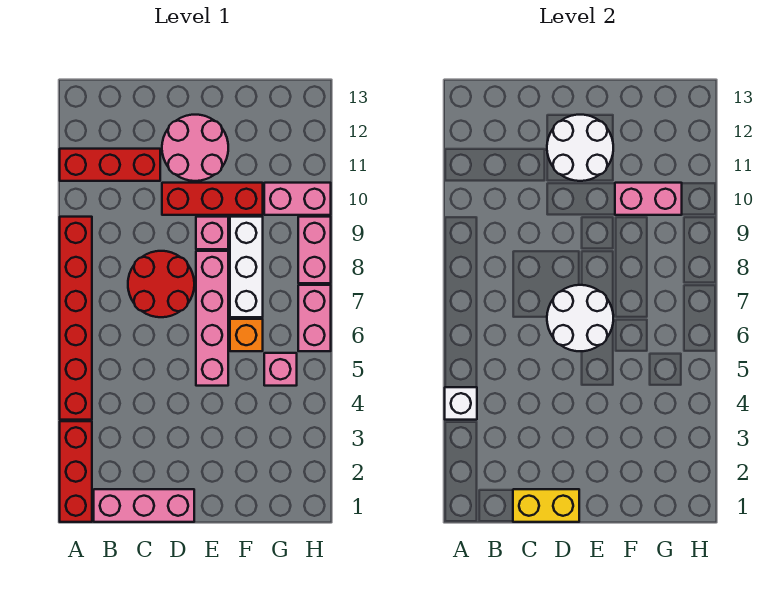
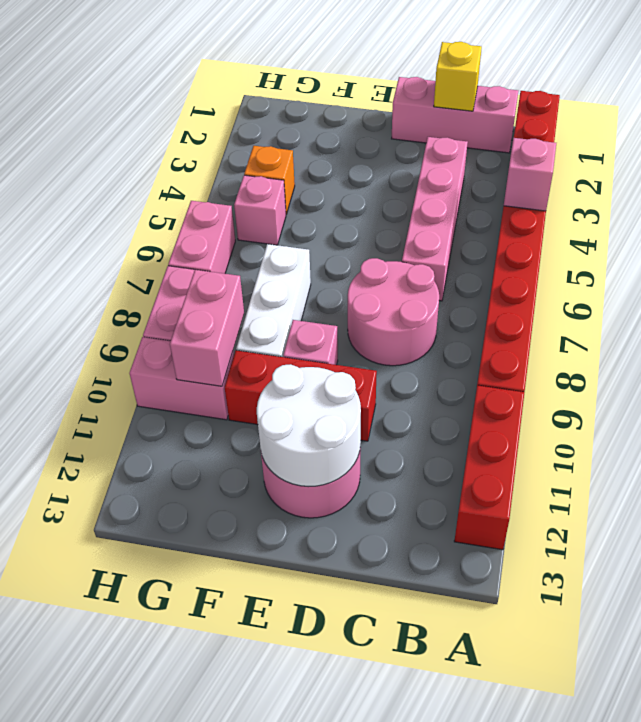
white 1x1 brick [445,387,477,420] -> pink 1x1 brick [504,138,556,211]
red 1x3 brick [60,149,160,181] -> red 1x3 brick turned to [454,385,525,550]
yellow 1x2 brick [513,489,579,522] -> yellow 1x1 brick [434,42,482,111]
red 2x2 round brick [128,251,194,317] -> pink 2x2 round brick [348,258,439,366]
white 2x2 round brick [547,285,613,351] -> none
pink 1x4 brick [196,251,228,386] -> pink 1x4 brick moved to [402,137,468,301]
orange 1x1 brick [230,319,263,351] -> orange 1x1 brick moved to [244,146,295,214]
pink 1x2 brick [615,183,682,215] -> pink 1x2 brick turned to [170,270,244,386]

